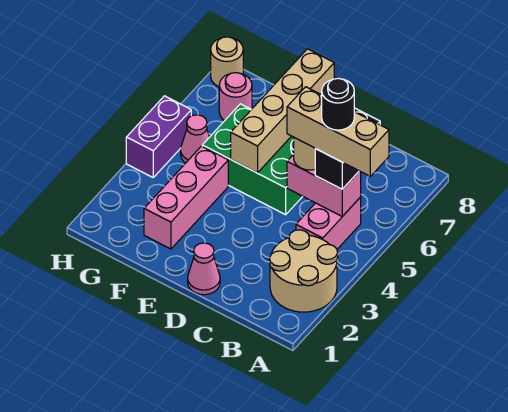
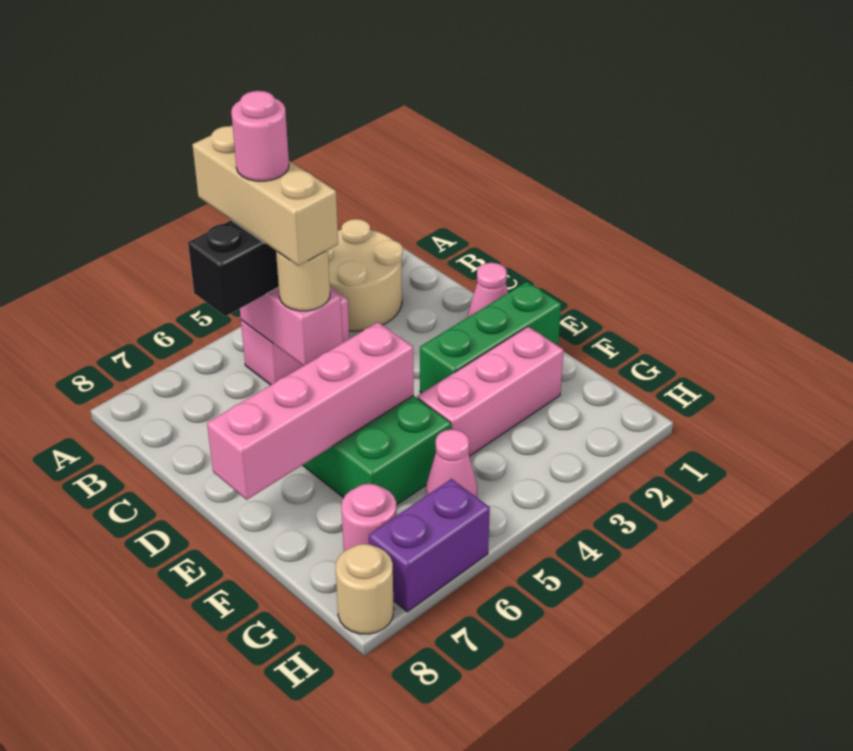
black 1x1 round brick [322,78,354,130] -> pink 1x1 round brick [231,91,289,181]
none -> green 1x3 brick [420,282,561,393]
tan 1x4 brick [231,49,334,173] -> pink 1x4 brick [207,322,414,500]
purple 1x2 brick [126,96,191,177] -> purple 1x2 brick moved to [369,479,490,612]

